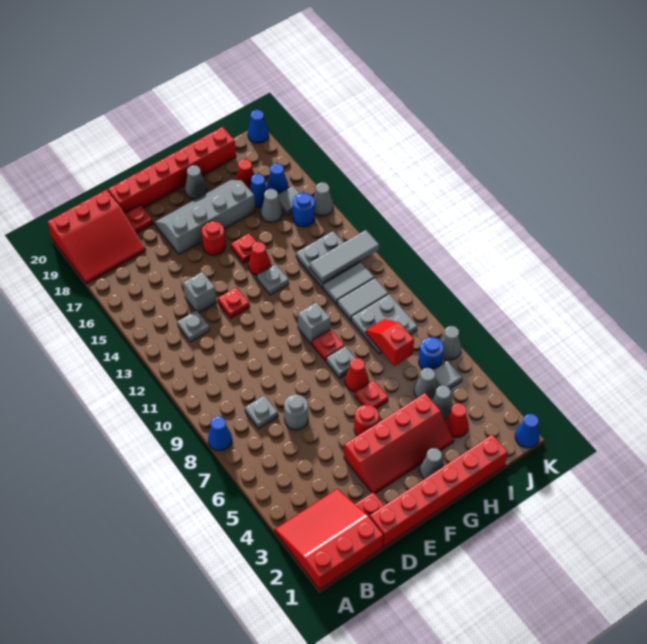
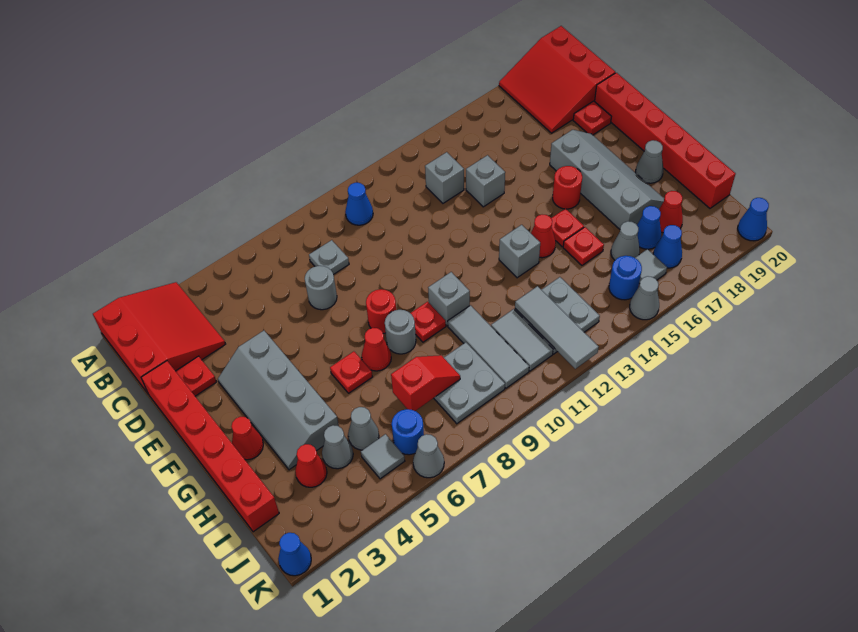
blue 1x1 cone [208,416,232,451] -> blue 1x1 cone moved to [345,183,373,225]
grey 1x1 plate [177,310,210,342] -> grey 1x1 brick [425,152,464,203]
red 2x4 slope [344,393,454,493] -> grey 2x4 slope [218,331,339,470]
red 1x1 plate [218,287,250,318] -> red 1x1 plate moved to [563,227,604,265]
red 1x1 round brick [354,405,379,436] -> red 1x1 round brick moved to [366,289,396,333]
grey 1x1 cone [420,448,444,479] -> red 1x1 cone [231,417,263,460]
grey 1x1 plate [326,346,355,378] -> grey 1x1 round brick [385,310,416,354]
grey 1x1 plate [257,264,289,295] -> grey 1x1 brick [499,225,540,278]
grey 1x2 tile [337,278,388,321] -> grey 1x3 tile [448,305,529,388]

